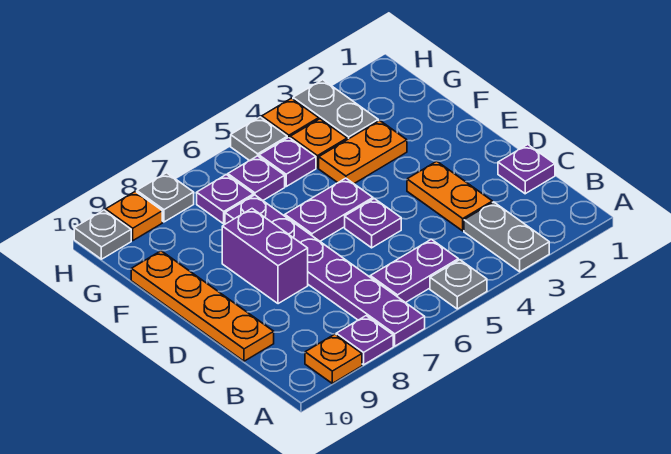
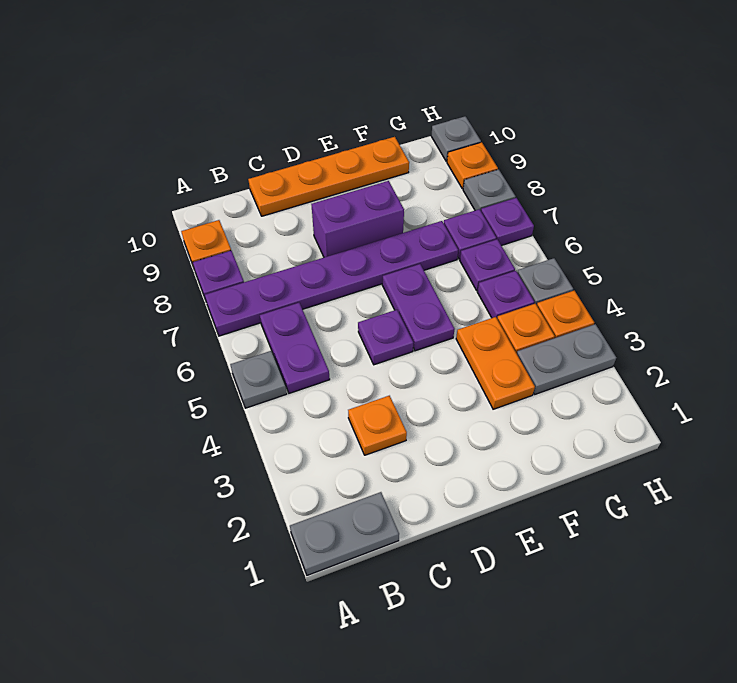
grey 1x2 plate [464,202,549,272] -> grey 1x2 plate moved to [290,492,399,575]
purple 1x1 plate [498,145,555,194] -> purple 1x1 plate moved to [481,198,534,246]
orange 1x2 plate [407,161,492,231] -> orange 1x1 plate [348,396,407,455]

